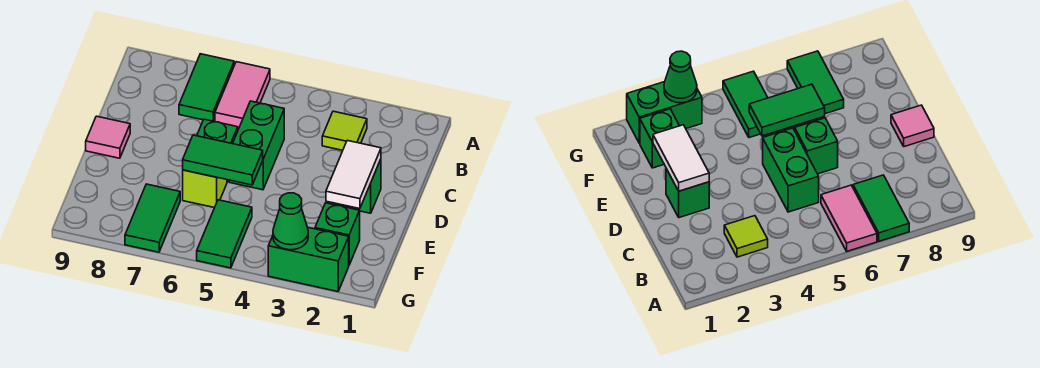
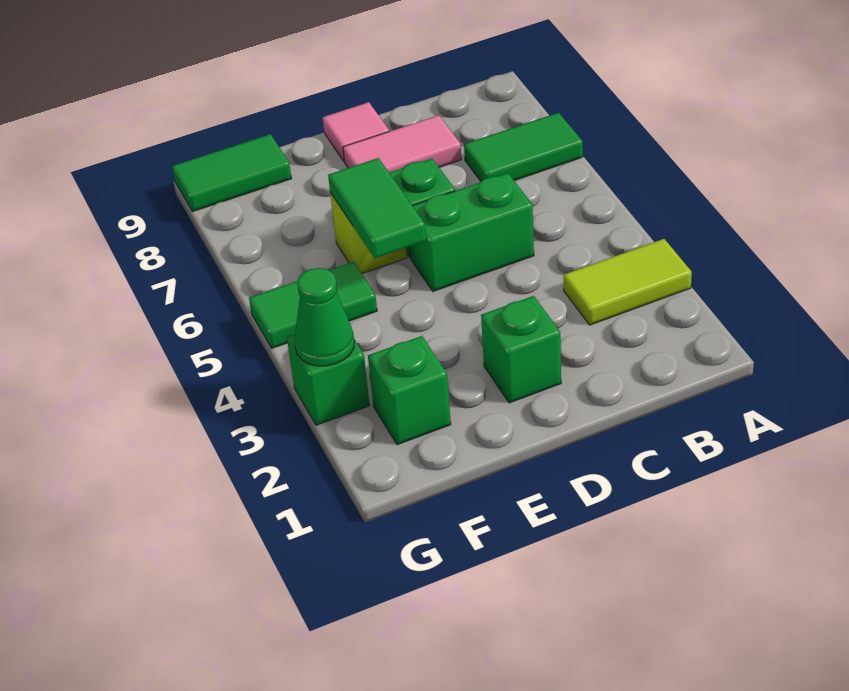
pink 1x2 tile [215,62,270,128] -> pink 1x2 tile moved to [343,115,461,173]
lime 1x1 tile [322,111,367,150] -> lime 1x2 tile [564,239,692,325]
white 1x2 tile [326,140,381,209] -> none
green 1x2 tile [125,184,180,252] -> green 1x2 tile moved to [172,134,292,212]
green 1x2 brick [268,228,349,291] -> green 1x1 brick [287,334,370,425]

